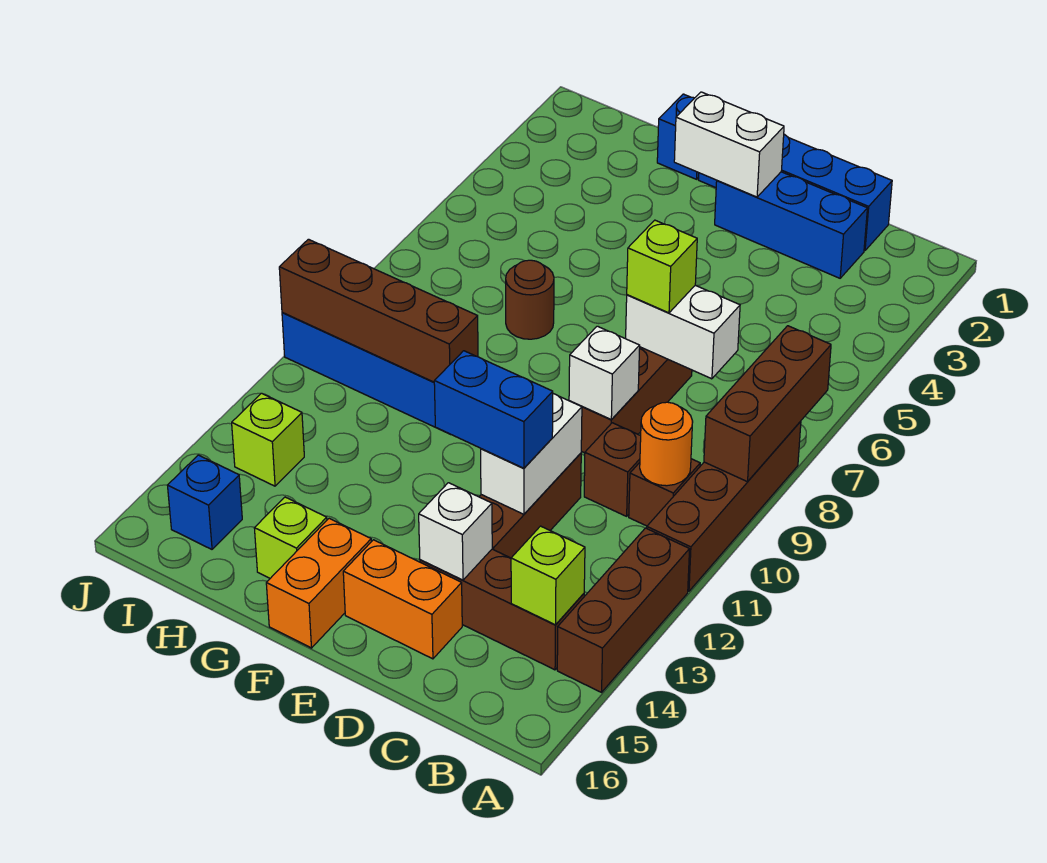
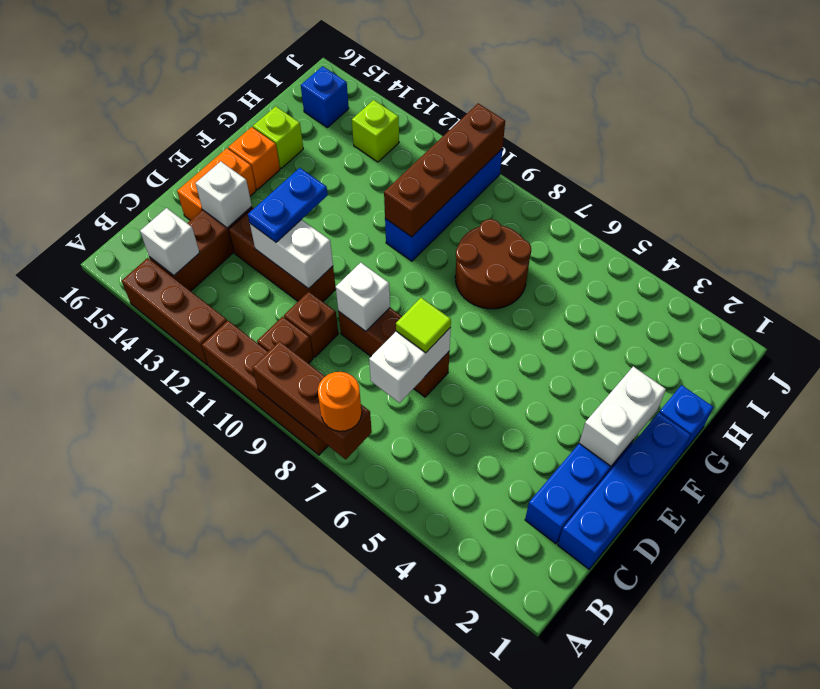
orange 1x1 round brick [640,402,693,486] -> orange 1x1 round brick moved to [318,372,362,431]
lime 1x1 brick [511,526,585,625] -> white 1x1 brick [140,208,200,275]
lime 1x1 brick [627,220,697,313] -> lime 1x1 tile [396,298,451,353]
blue 1x2 brick [434,351,553,468] -> blue 1x2 plate [248,168,328,242]
orange 1x2 brick [266,518,371,648] -> orange 1x1 brick [228,127,280,190]
brown 1x1 round brick [506,260,554,339] -> brown 2x2 round brick [455,219,531,309]

